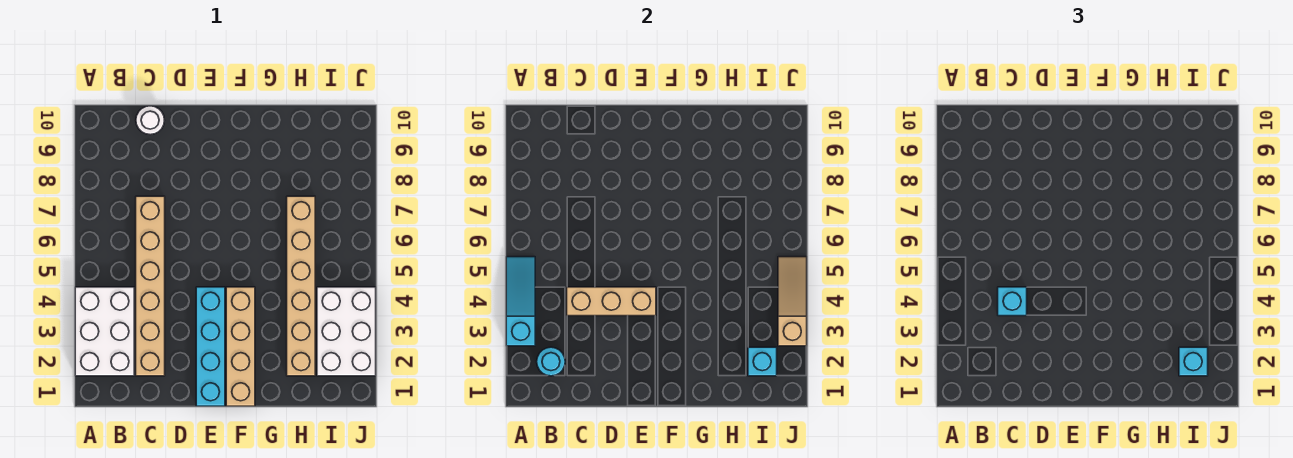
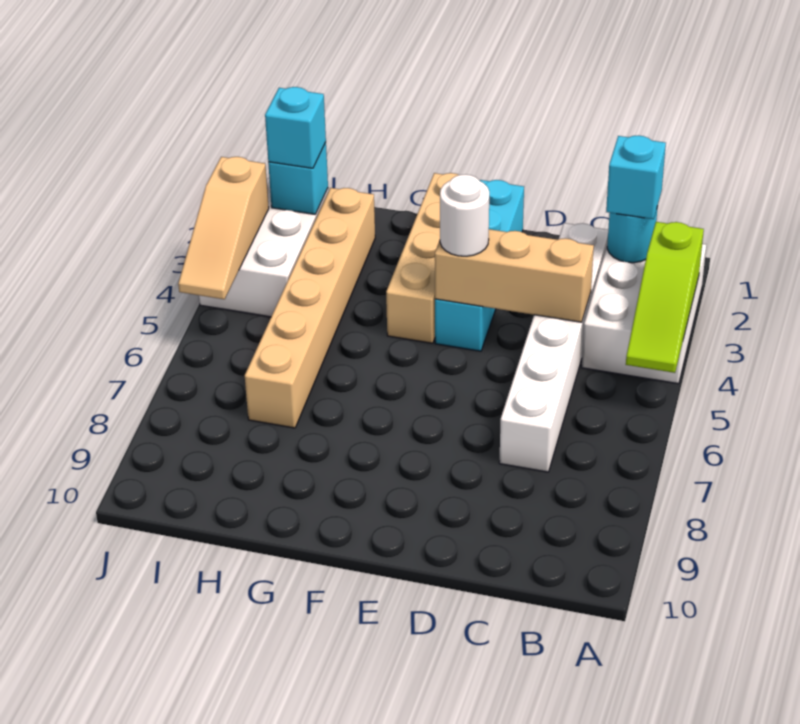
cyan 1x3 slope [506,257,535,346] -> lime 1x3 slope [626,222,704,373]
tan 1x6 brick [136,196,165,376] -> white 1x6 brick [499,223,608,472]
cyan 1x1 brick [998,287,1027,316] -> cyan 1x1 brick moved to [606,135,666,219]
white 1x1 round brick [136,106,165,135] -> white 1x1 round brick moved to [440,174,489,256]

